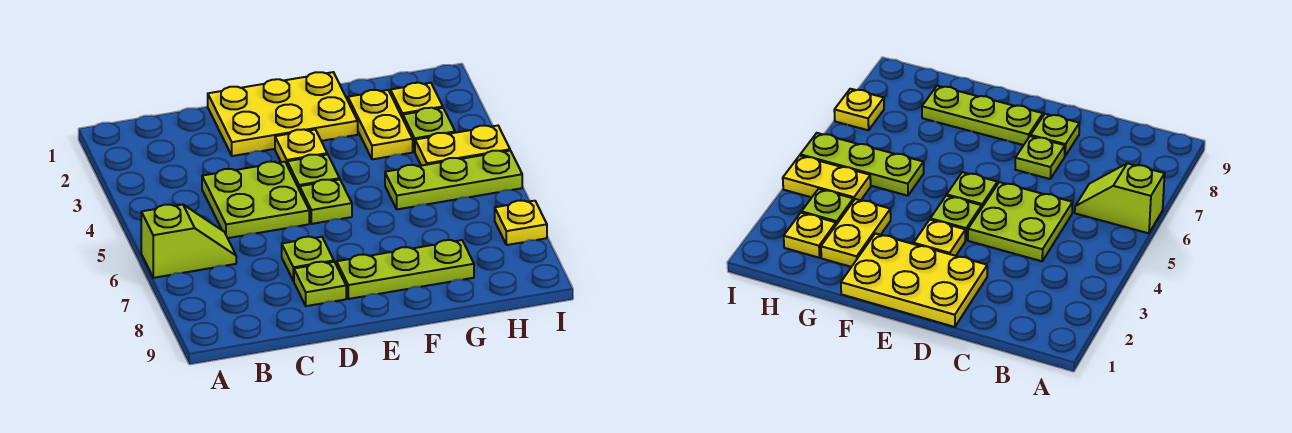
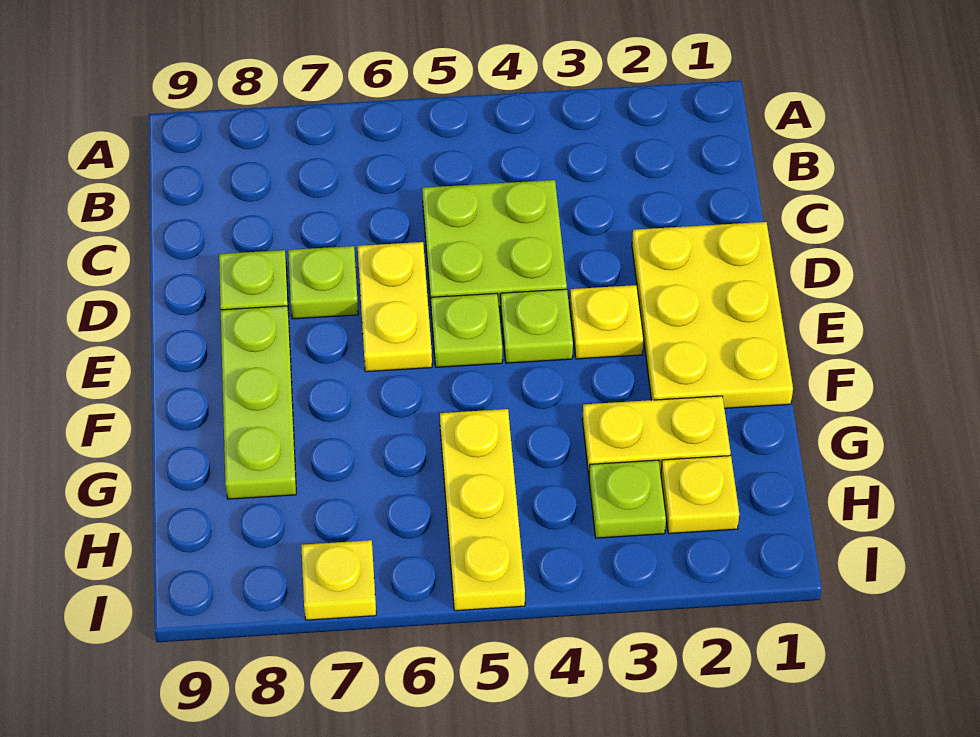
lime 1x2 slope [141,204,236,278] -> none
lime 1x3 plate [385,151,522,209] -> yellow 1x3 plate [440,409,525,611]
yellow 1x2 plate [415,126,510,166] -> yellow 1x2 plate moved to [358,242,432,372]

